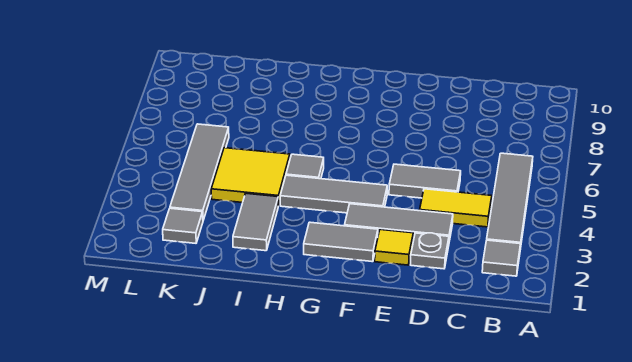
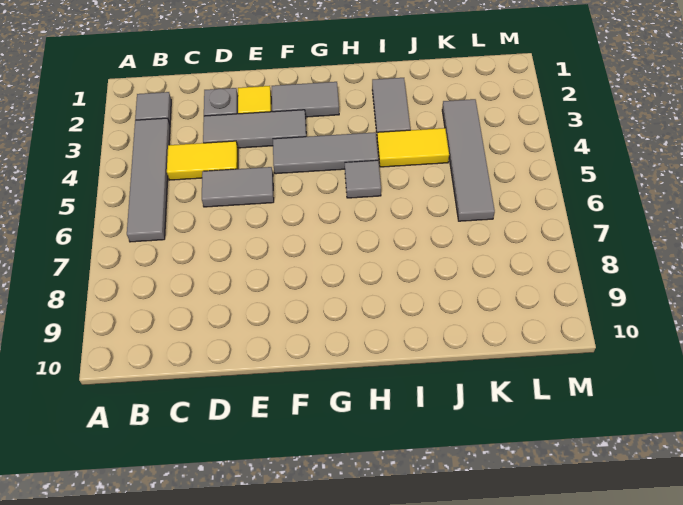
yellow 2x2 tile [211,148,290,206] -> yellow 1x2 tile [377,128,449,167]
grey 1x1 tile [163,208,203,243] -> none

